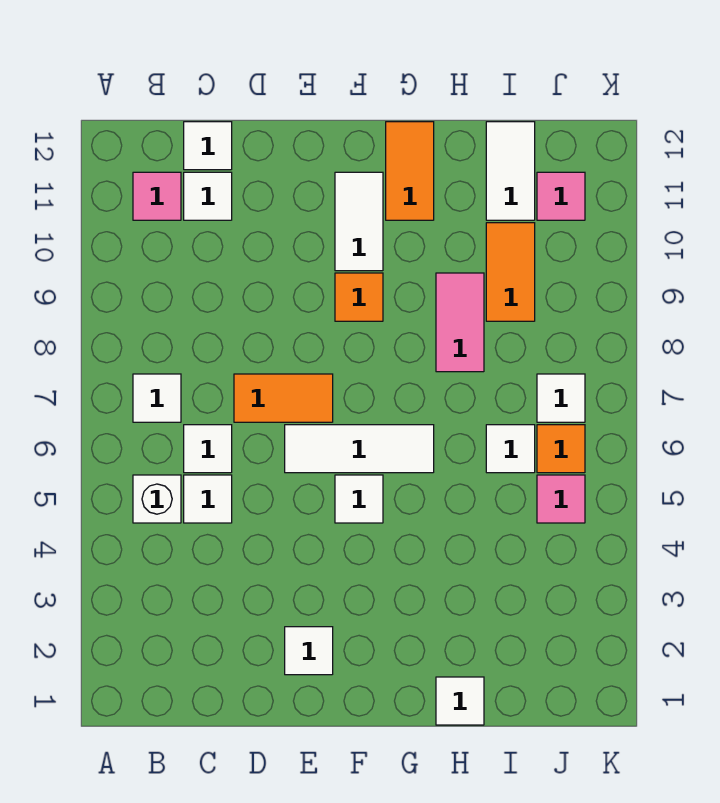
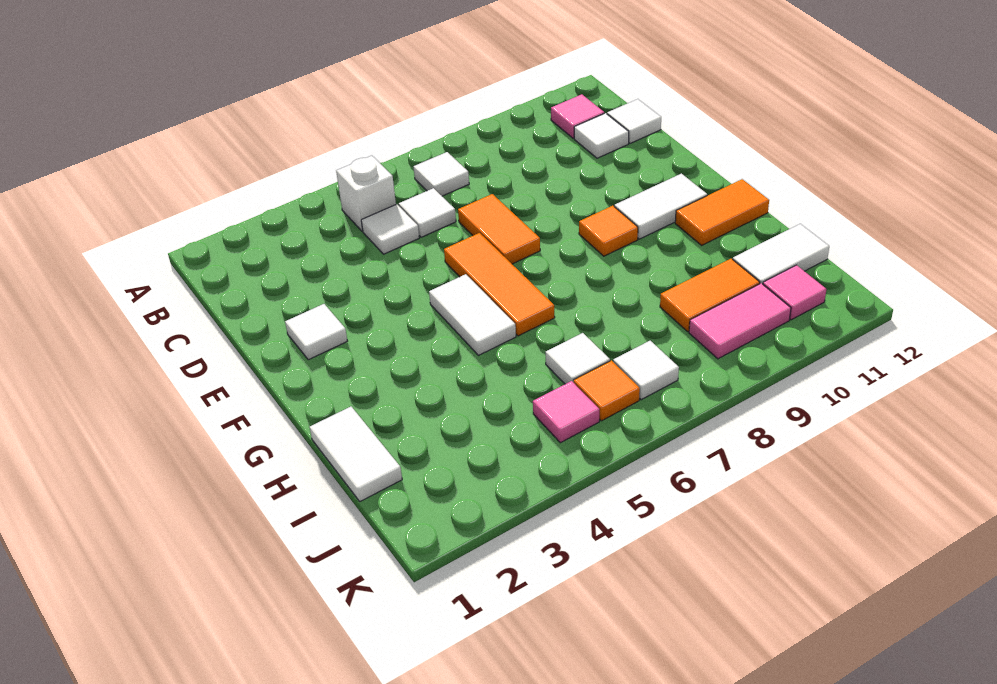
white 1x3 tile [285,425,434,473] -> orange 1x3 tile [444,233,555,336]
white 1x1 tile [335,475,383,523] -> white 1x2 tile [429,274,516,355]
white 1x1 tile [436,677,484,725] -> white 1x2 tile [310,407,402,501]
pink 1x2 tile [436,273,484,372] -> pink 1x2 tile moved to [689,283,791,359]

